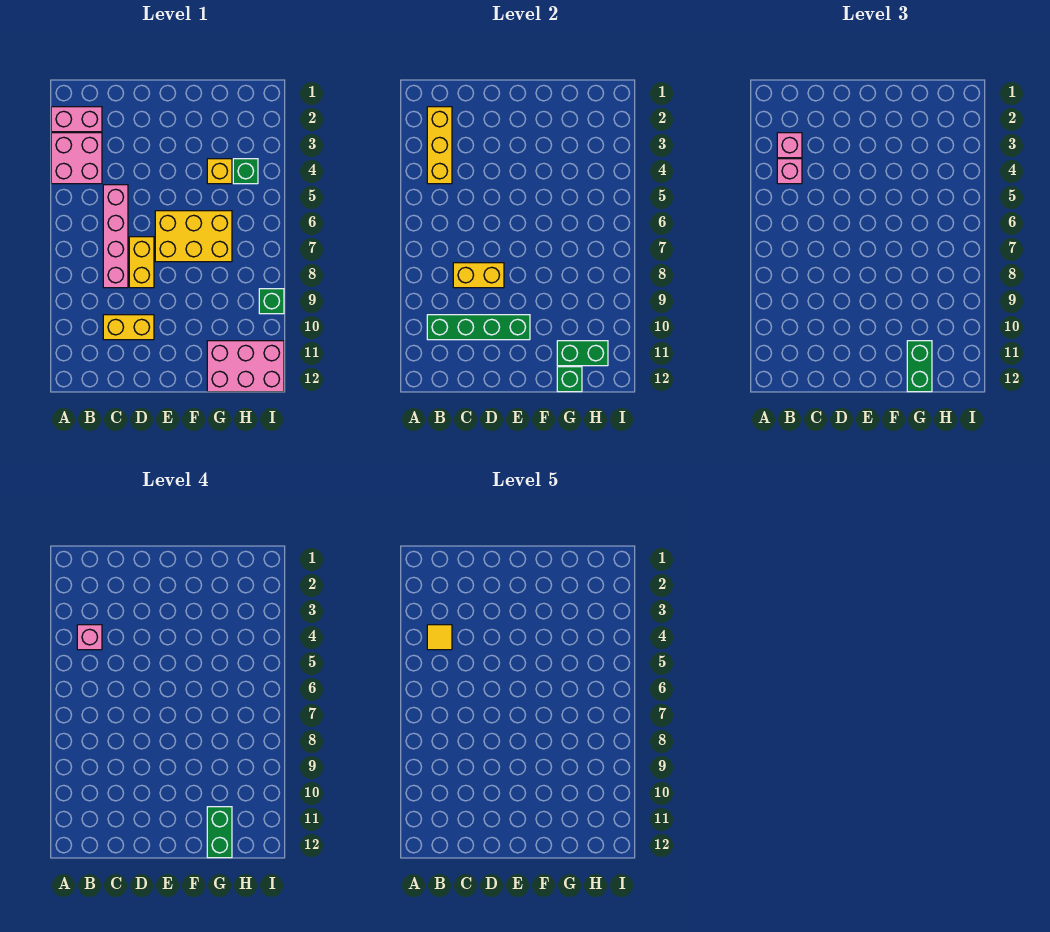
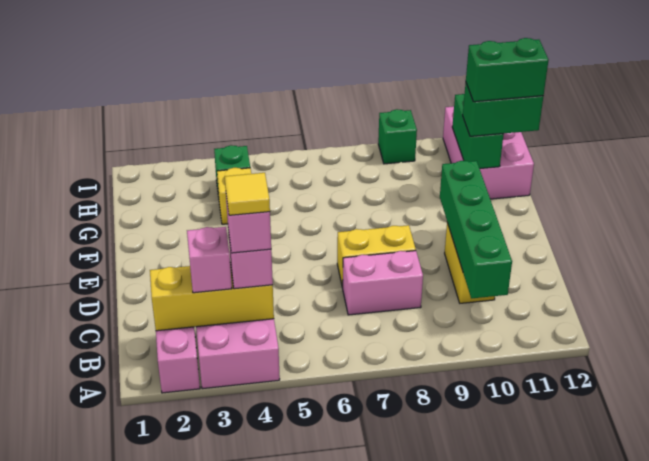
pink 1x4 brick [103,185,128,288] -> pink 1x2 brick [343,251,423,315]
yellow 1x2 brick [453,263,504,288] -> none
yellow 2x3 brick [155,211,232,262] -> none
green 1x1 brick [557,367,582,392] -> none

